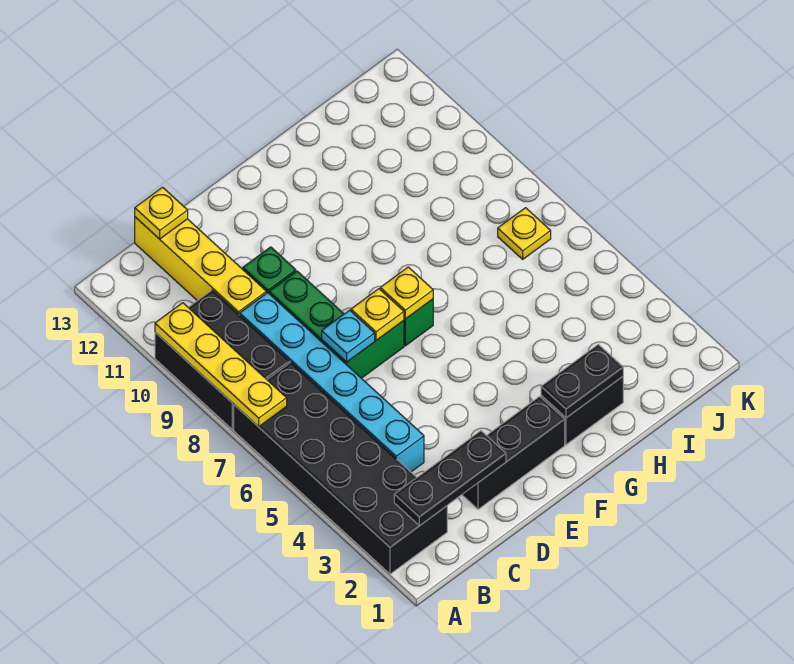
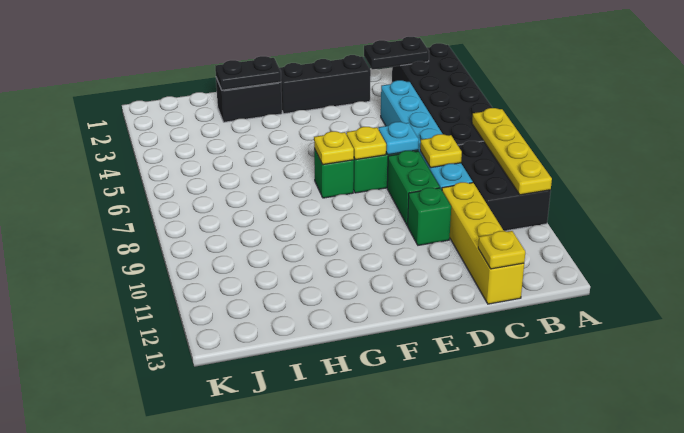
black 1x3 plate [394,431,506,526] -> black 1x2 plate [364,37,429,69]
yellow 1x1 plate [498,208,551,259] -> yellow 1x1 plate moved to [420,134,462,168]

